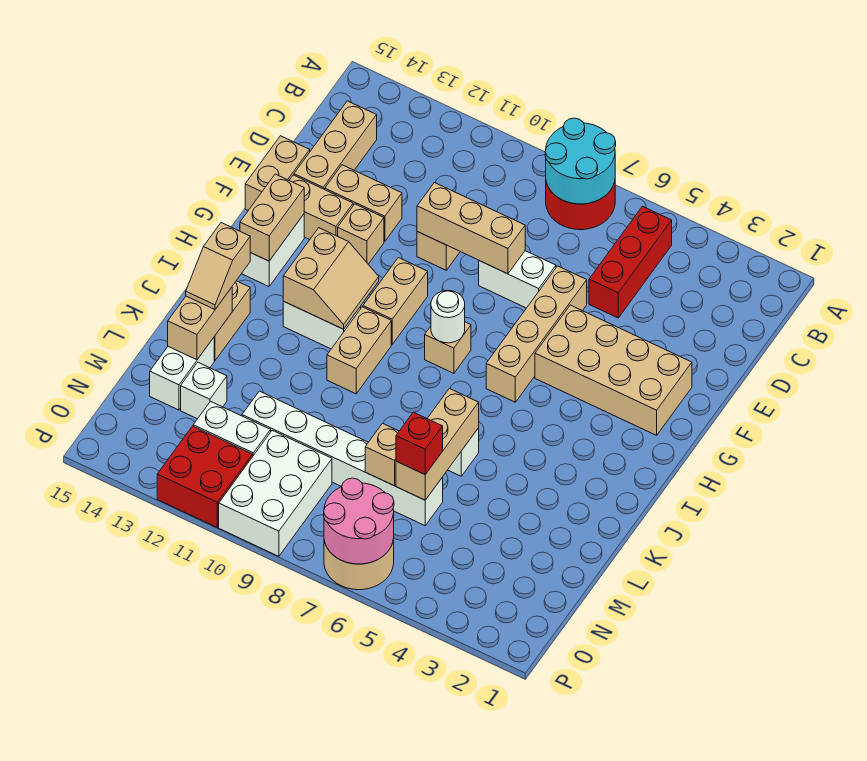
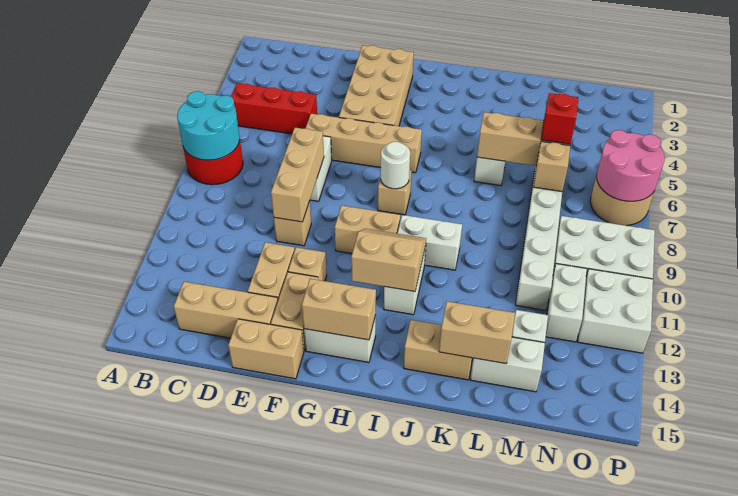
tan 1x2 brick [327,307,391,394] -> white 1x2 brick [397,215,462,270]
tan 1x2 slope [186,223,250,309] -> none
red 2x2 brick [157,426,253,527] -> white 2x2 brick [578,269,653,353]

